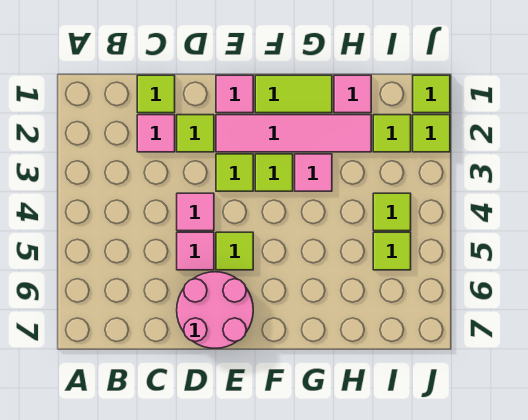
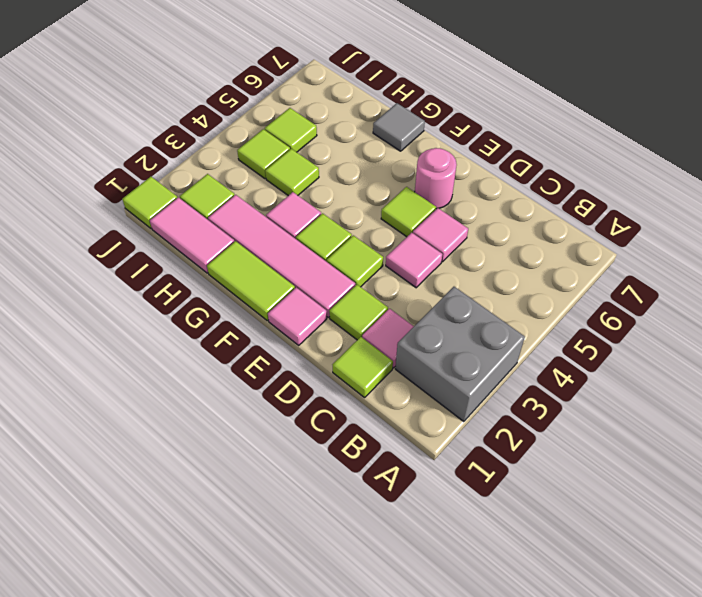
none -> grey 2x2 brick [396,287,525,422]
pink 2x2 round brick [177,272,253,348] -> pink 1x1 round brick [415,148,457,209]
none -> grey 1x1 tile [373,103,425,151]
pink 1x1 tile [334,75,371,113] -> pink 1x2 tile [150,197,234,273]
lime 1x1 tile [413,115,450,152] -> lime 1x1 tile moved to [265,149,319,196]

